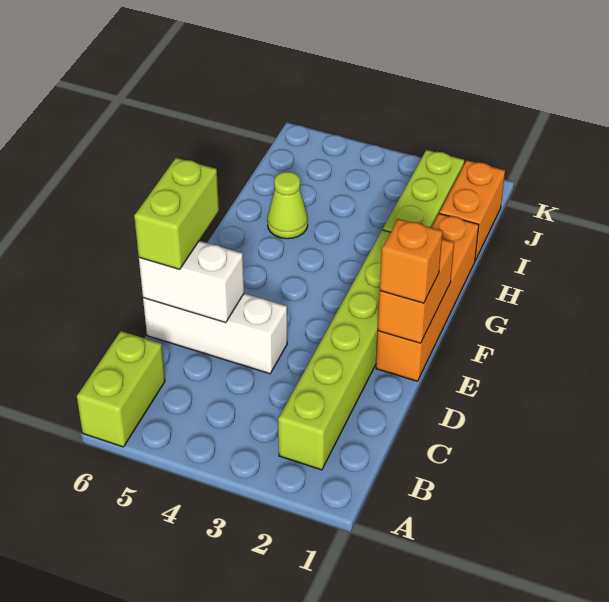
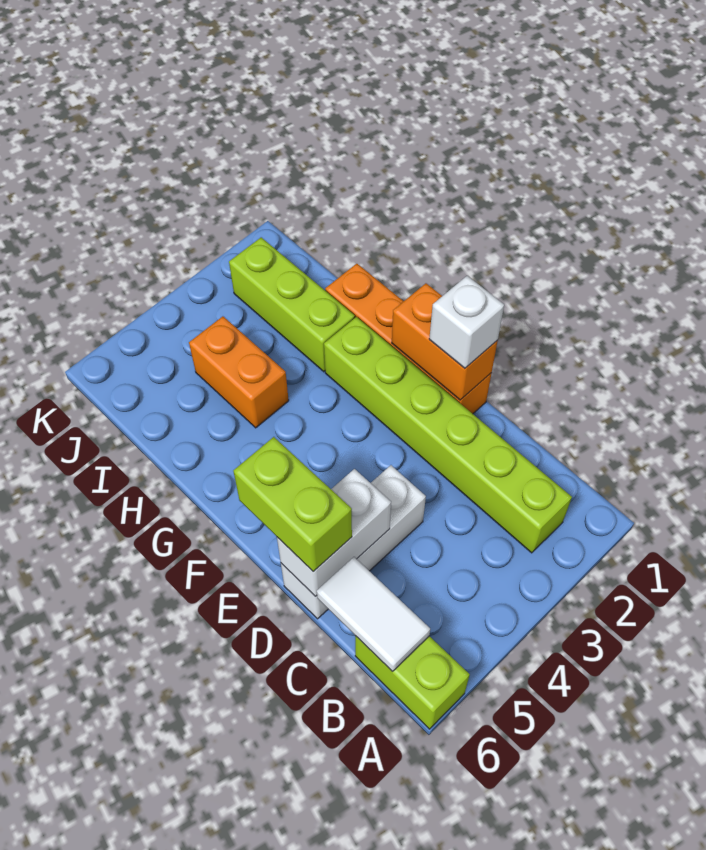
none -> white 1x2 tile [317,557,430,672]
orange 1x1 brick [380,219,443,303] -> white 1x1 brick [429,276,504,368]
lime 1x1 cone [267,172,308,239] -> none
orange 1x2 brick [439,160,505,260] -> orange 1x2 brick moved to [189,316,289,428]

